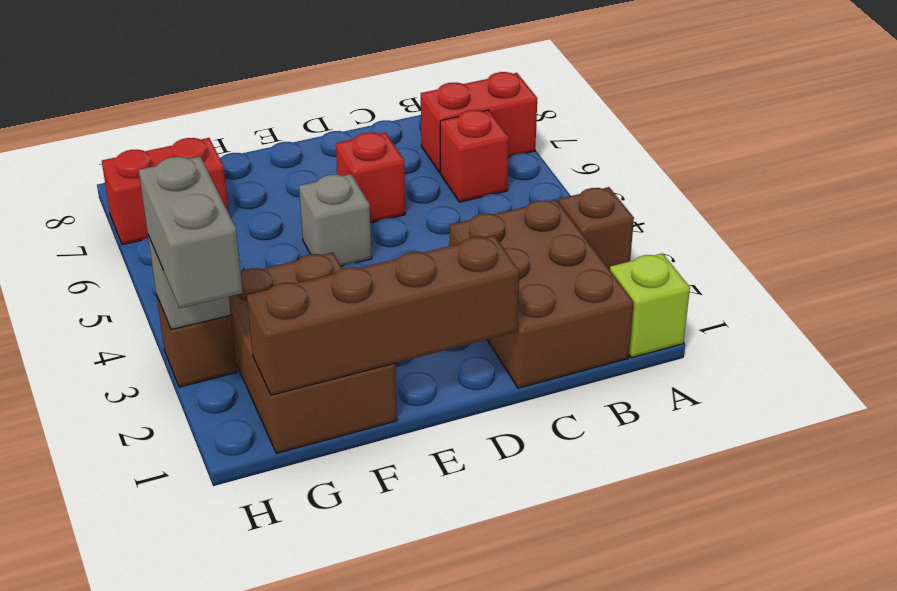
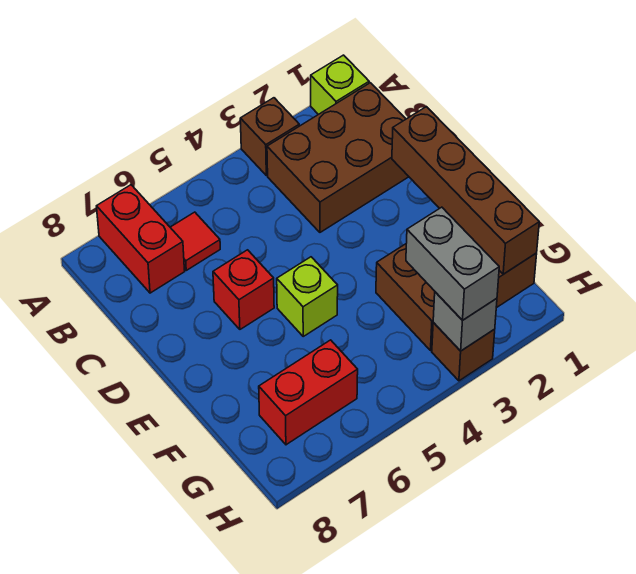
red 1x1 brick [440,110,509,202] -> red 1x1 tile [170,212,220,270]
grey 1x1 brick [299,174,372,266] -> lime 1x1 brick [277,257,338,336]
red 1x2 brick [102,138,228,245] -> red 1x2 brick turned to [259,340,358,445]
grey 1x2 brick [139,157,243,308] -> grey 1x2 brick turned to [406,207,499,320]

